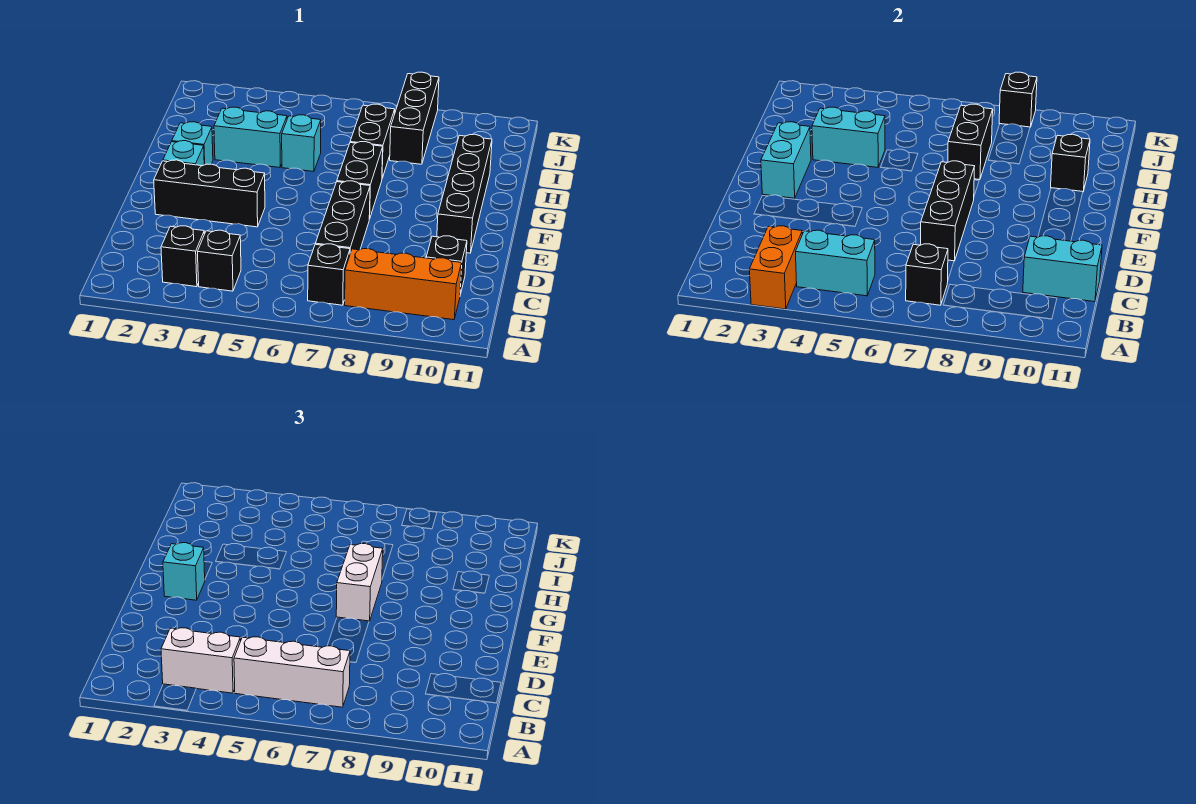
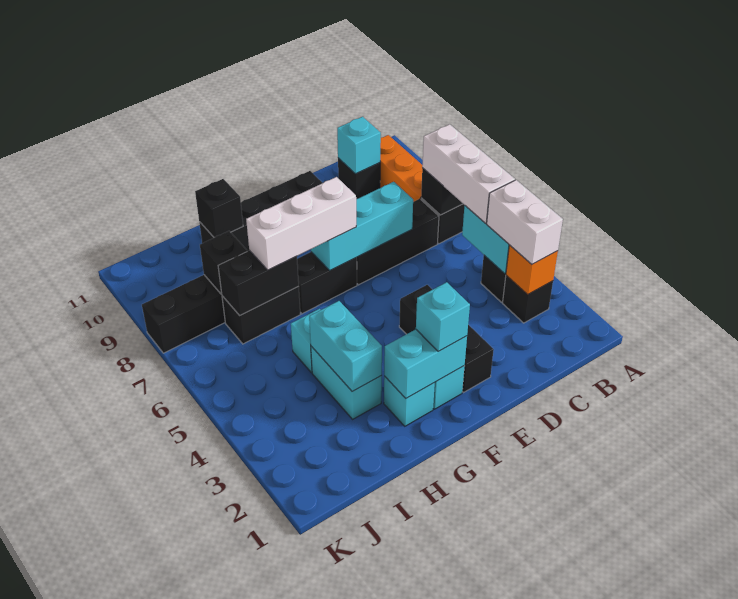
orange 1x2 brick [749,226,802,309] -> orange 1x1 brick [506,245,558,295]
cyan 1x2 brick [1023,236,1102,302] -> cyan 1x1 brick [337,117,381,174]
black 1x3 brick [921,161,975,261] -> cyan 1x3 brick [311,182,413,271]
white 1x2 brick [336,544,383,621] -> white 1x3 brick [246,177,356,270]
black 1x1 brick [999,72,1037,127] -> black 1x1 brick moved to [200,231,247,294]

